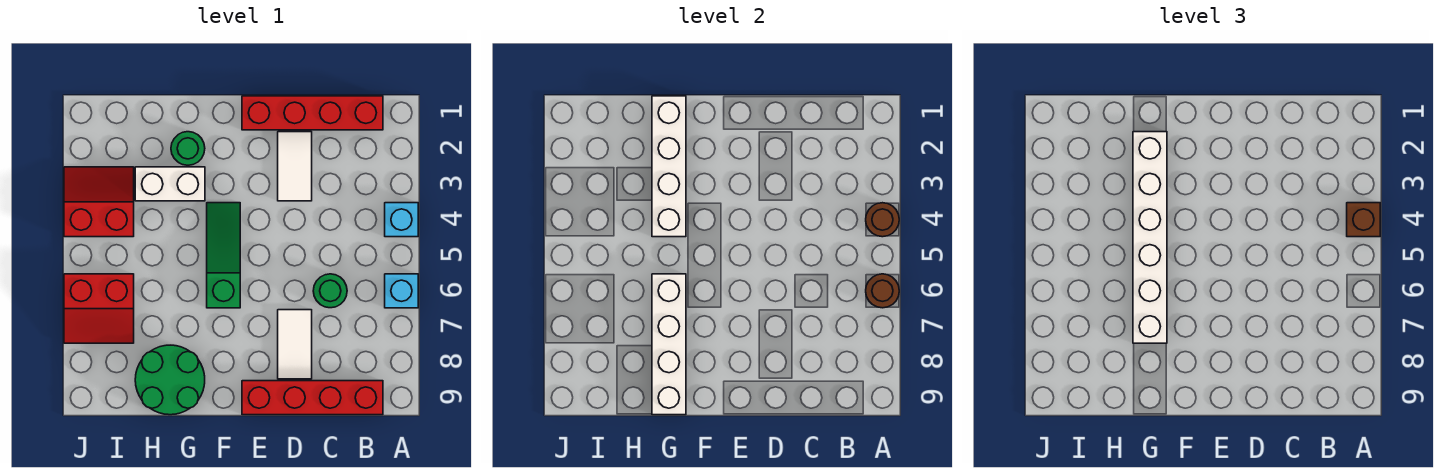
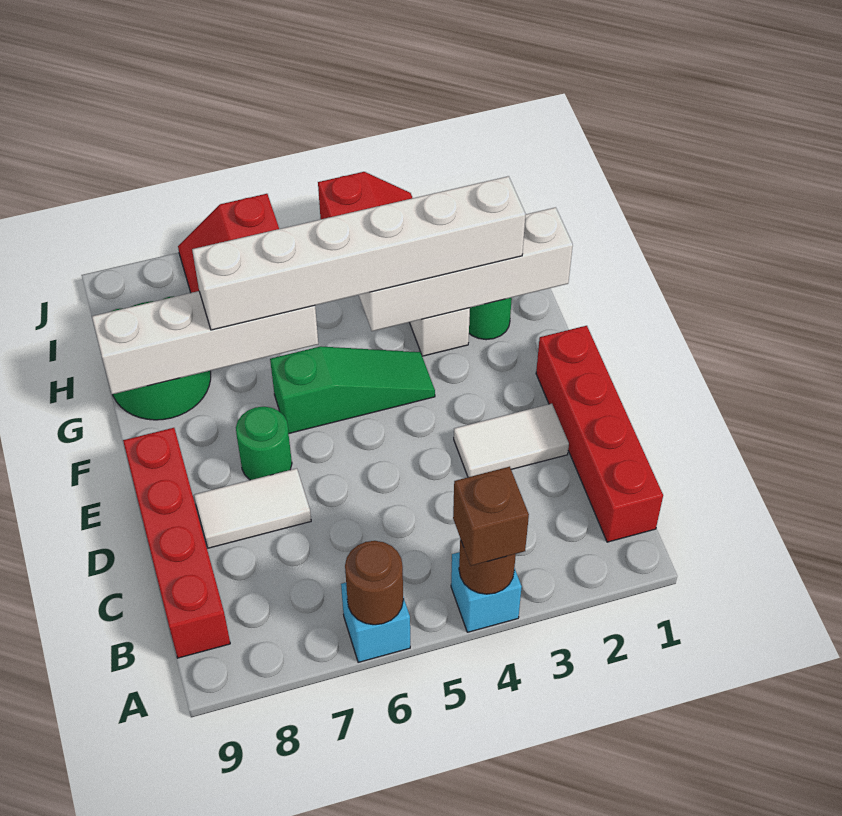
green 1x1 round brick [313,274,347,308] -> green 1x1 round brick moved to [236,407,292,480]

